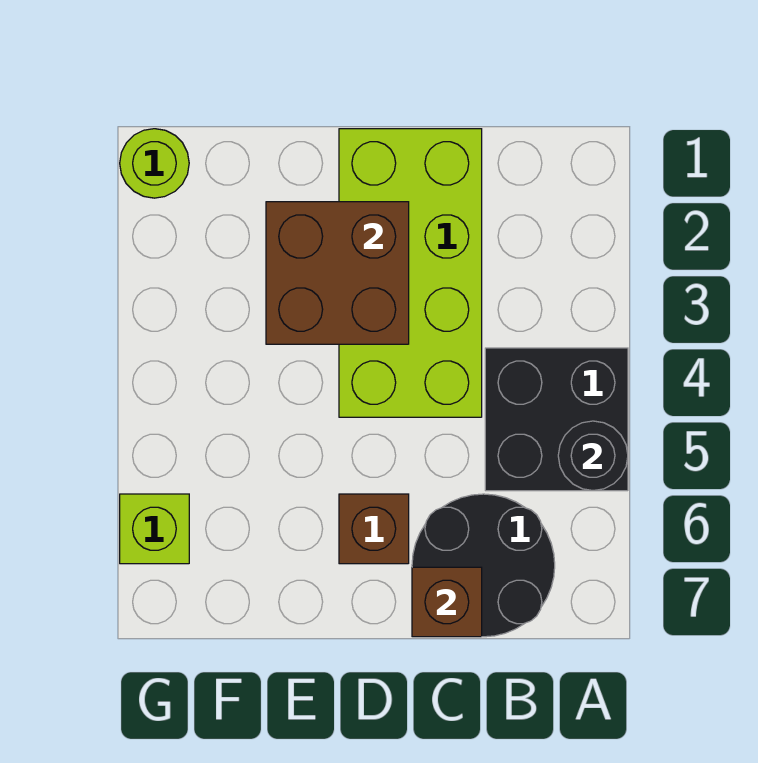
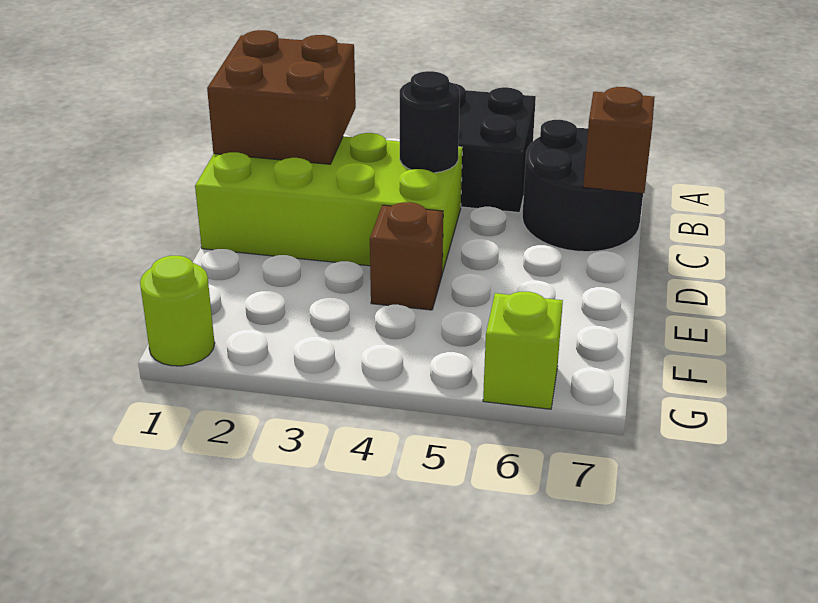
black 1x1 round brick [558,421,628,491] -> black 1x1 round brick moved to [400,71,460,173]
brown 2x2 brick [266,202,409,344] -> brown 2x2 brick moved to [207,30,356,164]
brown 1x1 brick [339,494,409,564] -> brown 1x1 brick moved to [370,202,443,310]

